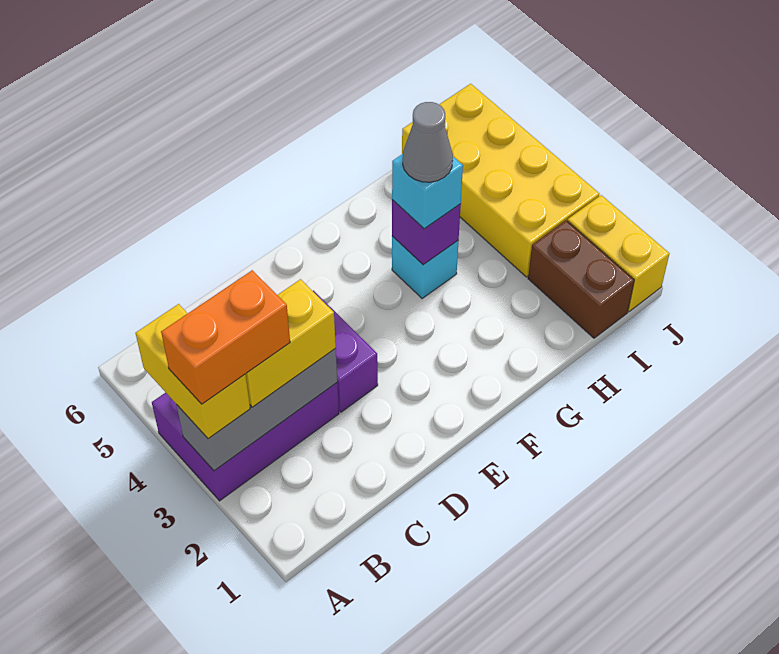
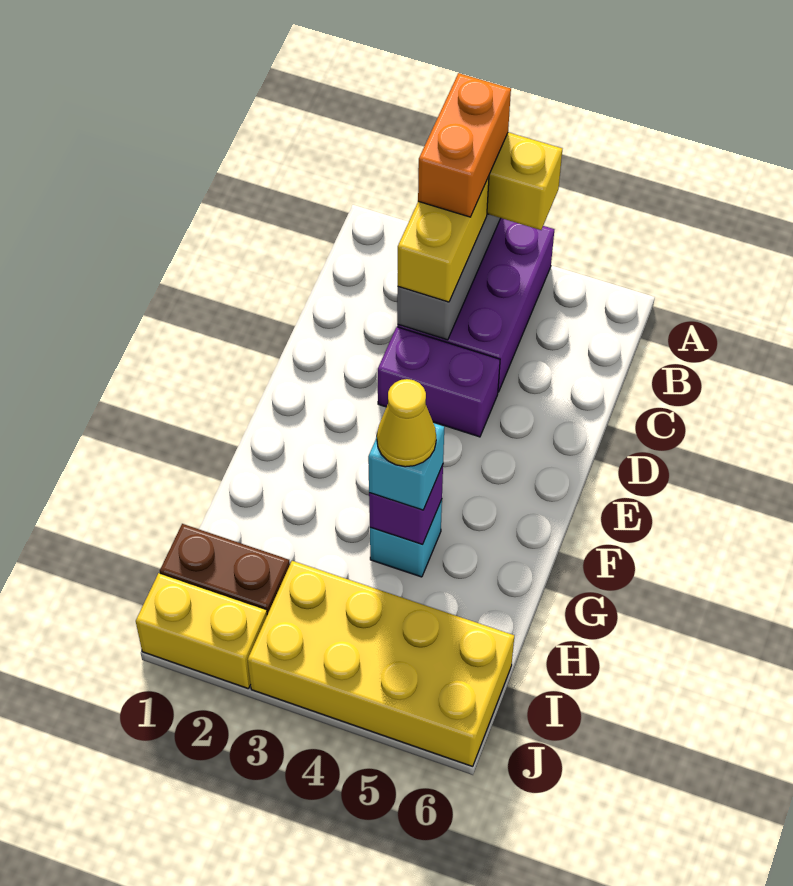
grey 1x1 cone [403,102,453,182] -> yellow 1x1 cone [377,379,436,467]

